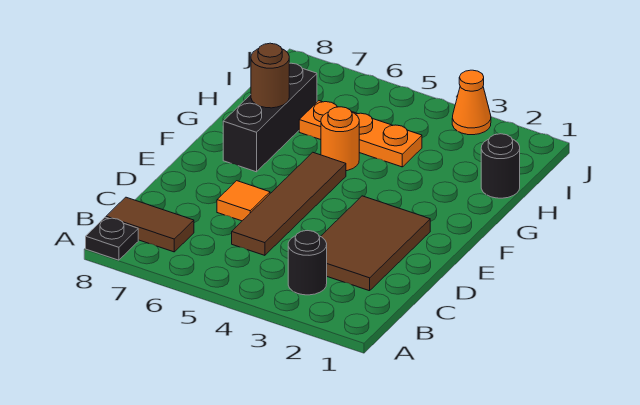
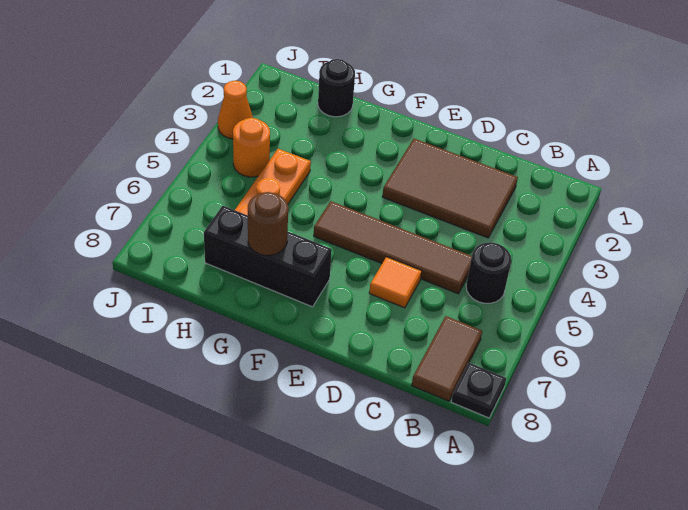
black 1x1 round brick [288,231,327,295] -> black 1x1 round brick moved to [466,243,511,303]
orange 1x1 round brick [321,107,359,171] -> orange 1x1 round brick moved to [233,118,270,177]

